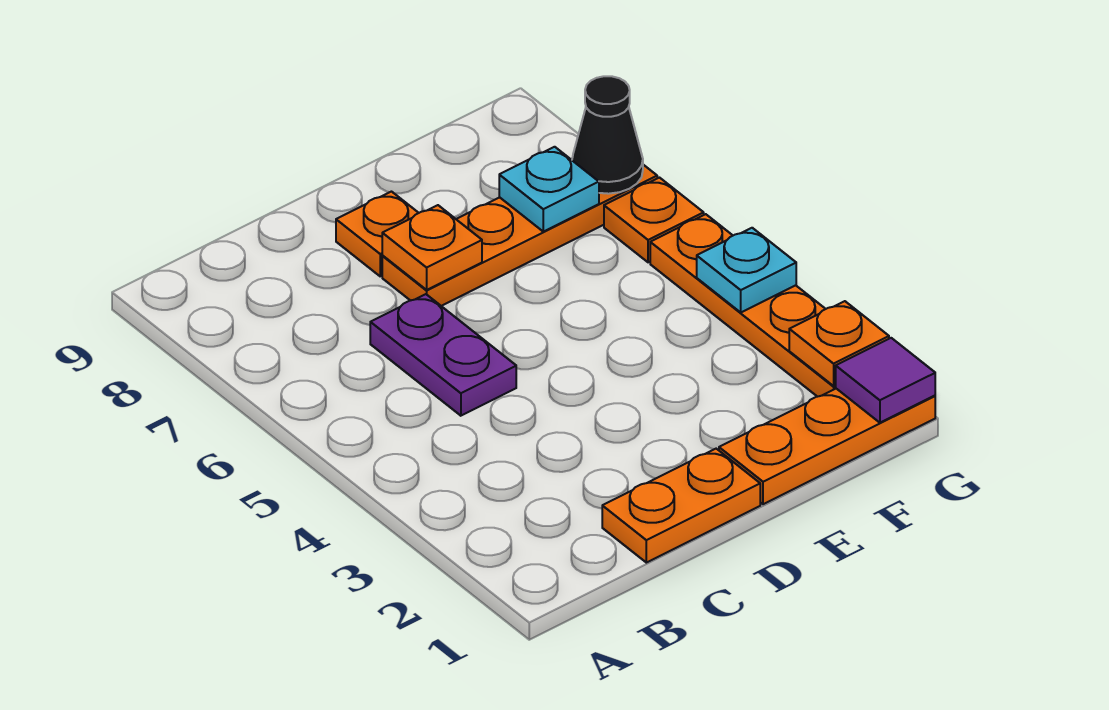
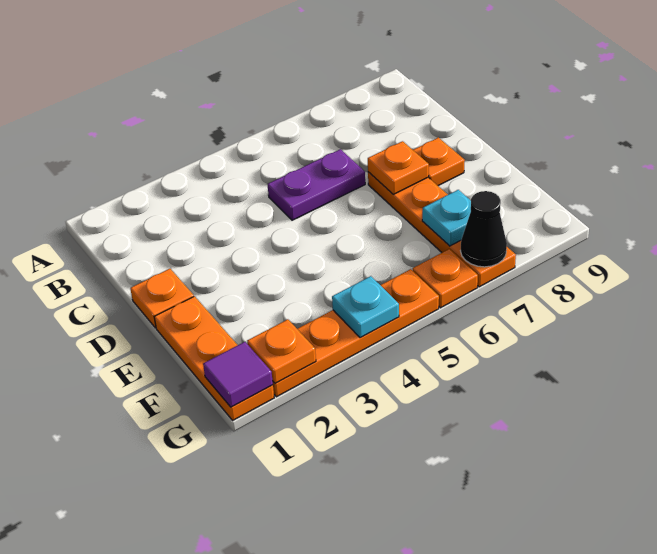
orange 1x2 plate [602,449,760,563] -> orange 1x1 plate [130,269,194,328]

